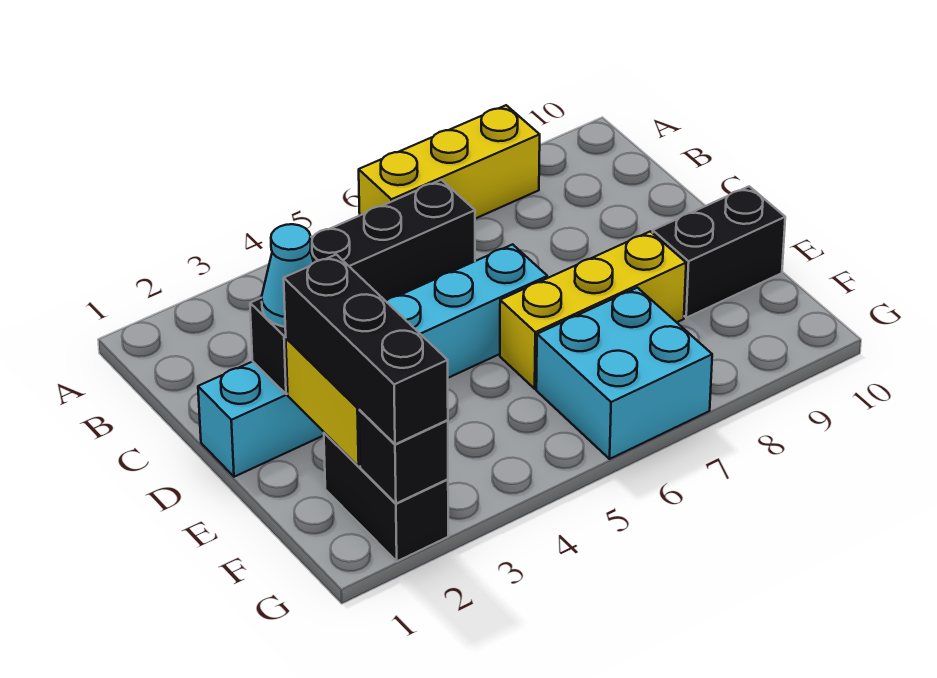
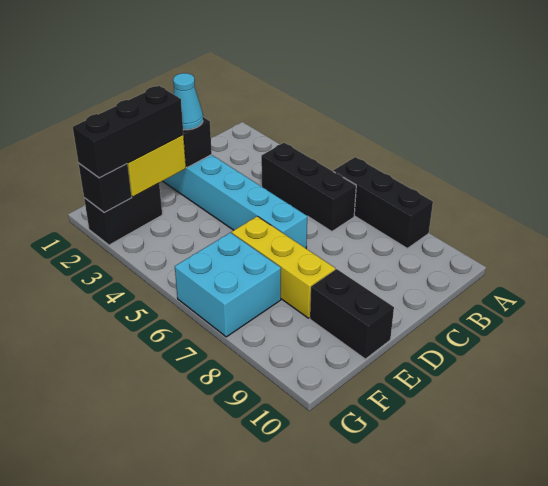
yellow 1x3 brick [359,105,540,219] -> black 1x3 brick [333,157,433,248]

